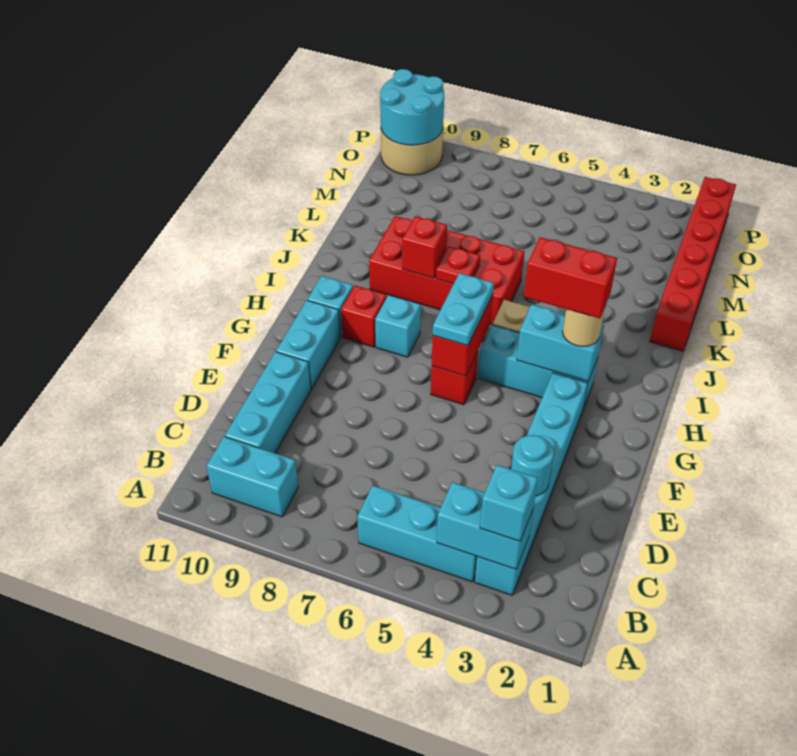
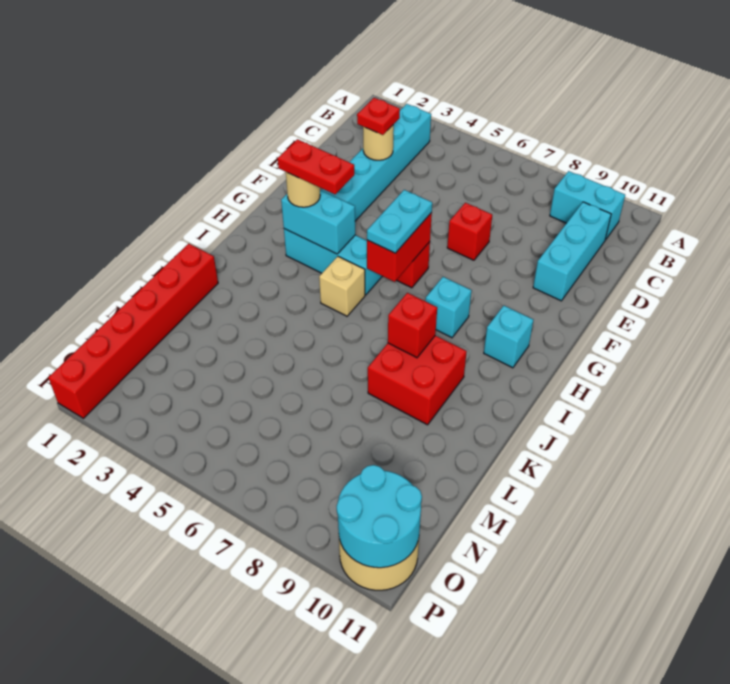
cyan 1x2 brick [437,482,533,569] -> none
cyan 1x1 brick [480,465,538,541] -> none
cyan 1x3 brick [357,486,477,582] -> none
cyan 1x1 round brick [511,435,554,496] -> tan 1x1 round brick [363,124,394,160]
cyan 1x2 brick [276,300,340,389] -> none
red 1x2 brick [524,237,617,318] -> red 1x2 plate [278,139,354,194]
red 1x1 brick [341,285,387,347] -> red 1x1 brick moved to [447,203,492,260]
red 2x4 brick [369,216,525,325] -> red 2x2 brick [368,336,467,425]
red 1x1 plate [436,246,480,284] -> red 1x1 plate moved to [357,98,400,135]

